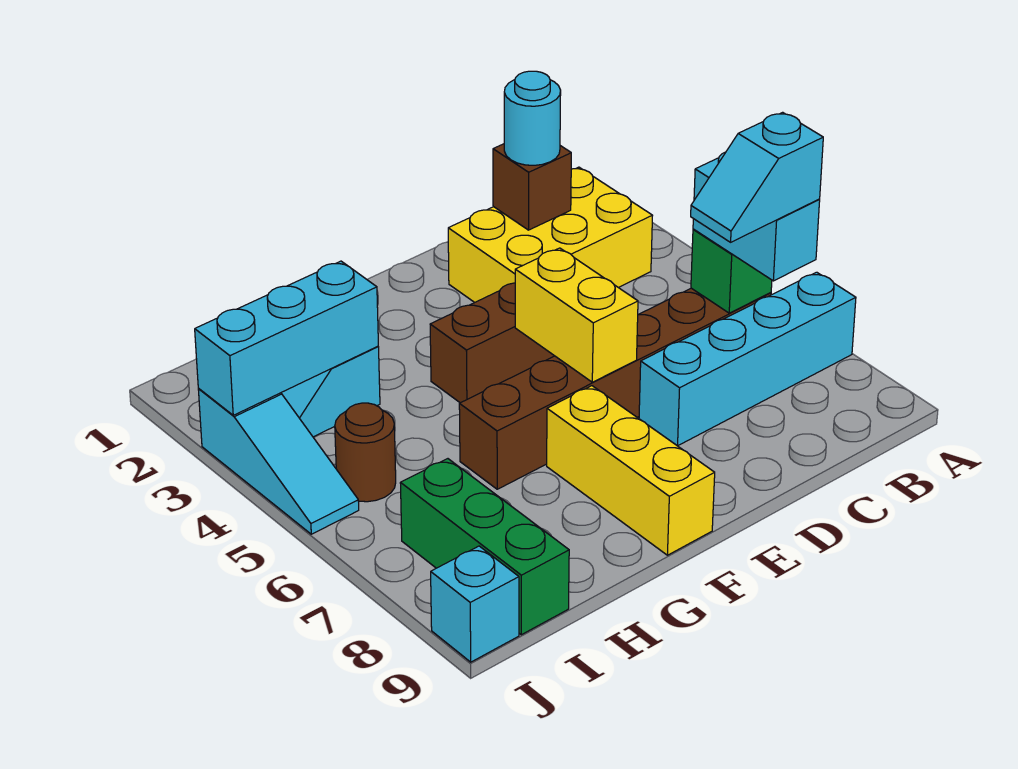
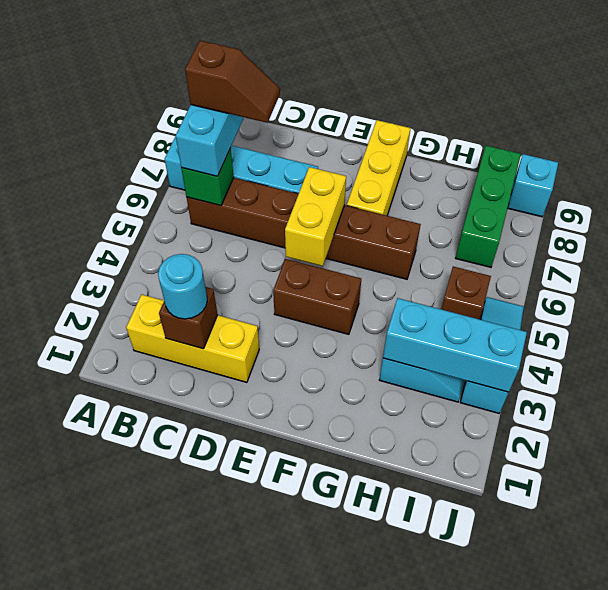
yellow 2x3 brick [448,167,653,303] -> yellow 1x3 brick [126,294,259,382]
cyan 1x2 slope [691,112,823,242] -> brown 1x2 slope [185,41,280,123]
brown 1x1 round brick [335,403,396,502] -> brown 1x1 brick [441,266,491,319]

